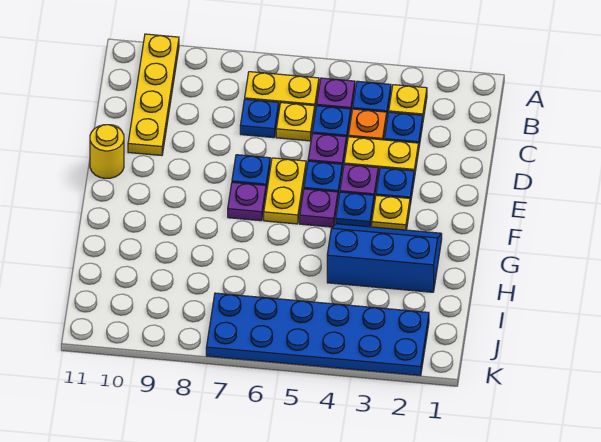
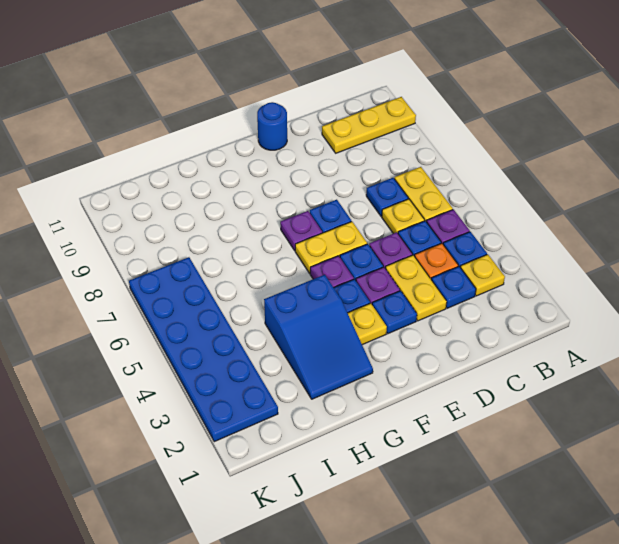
yellow 1x4 plate [128,34,179,156] -> yellow 1x3 plate [322,97,416,153]
yellow 1x1 round brick [90,125,124,178] -> blue 1x1 round brick [257,102,287,150]
blue 2x3 slope [327,224,442,292] -> blue 2x3 slope turned to [264,275,373,399]

